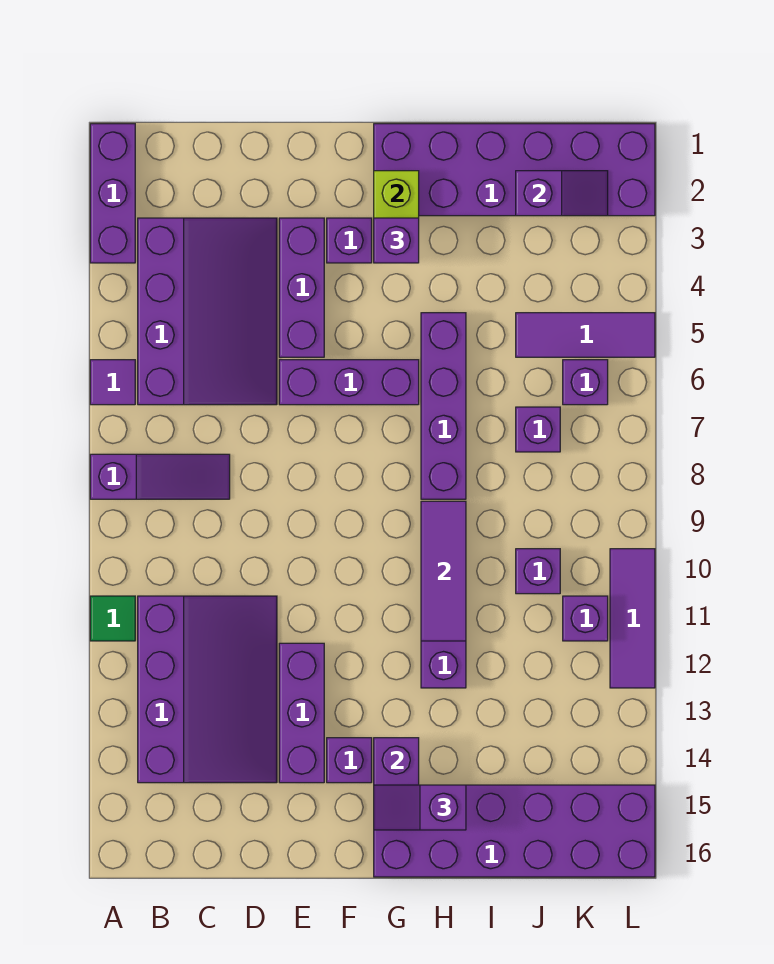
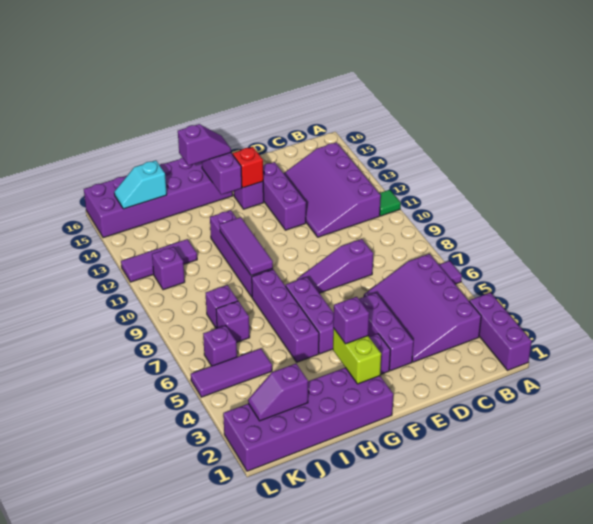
purple 1x3 slope [90,454,230,499] -> purple 1x3 slope moved to [297,239,373,293]
purple 1x3 brick [279,360,419,405] -> purple 1x3 brick turned to [286,277,334,354]
none -> red 1x1 brick [233,147,263,188]
purple 1x1 brick [516,549,560,594] -> purple 1x1 brick moved to [206,285,238,328]
none -> cyan 1x2 slope [114,160,167,209]
purple 1x3 tile [610,549,655,688] -> purple 1x3 tile turned to [121,239,197,282]

